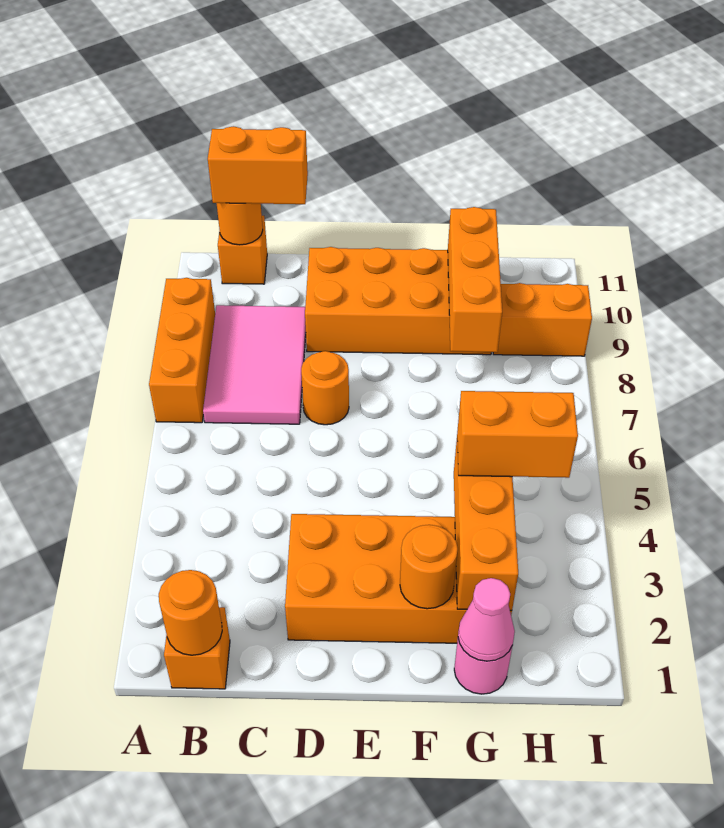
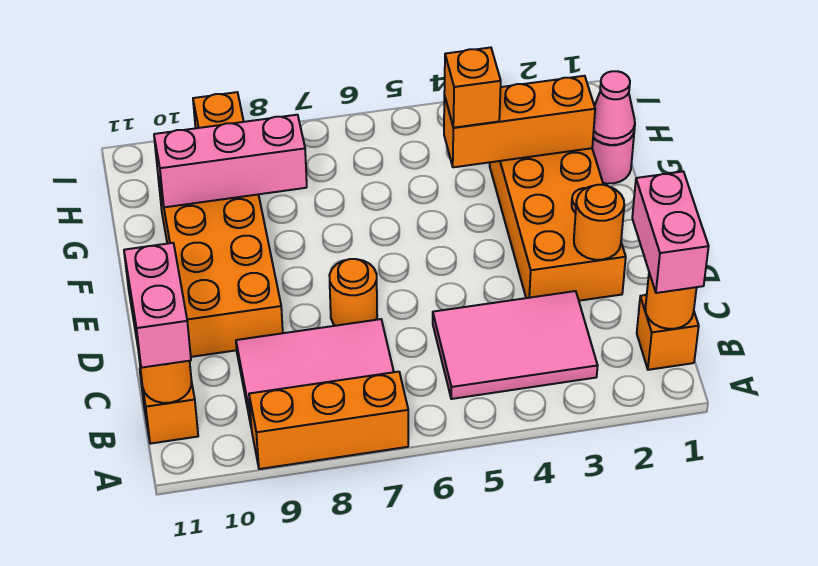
none -> pink 1x2 brick [632,172,709,293]
none -> pink 2x3 tile [433,291,598,399]
orange 1x2 brick [208,126,308,204] -> pink 1x2 brick [124,243,191,368]
orange 1x1 round brick [400,525,458,609] -> orange 1x1 round brick moved to [574,185,624,260]
orange 1x2 brick [457,391,578,478] -> orange 1x1 brick [444,48,501,128]
orange 1x3 brick [448,207,502,353] -> pink 1x3 brick [154,115,307,207]

